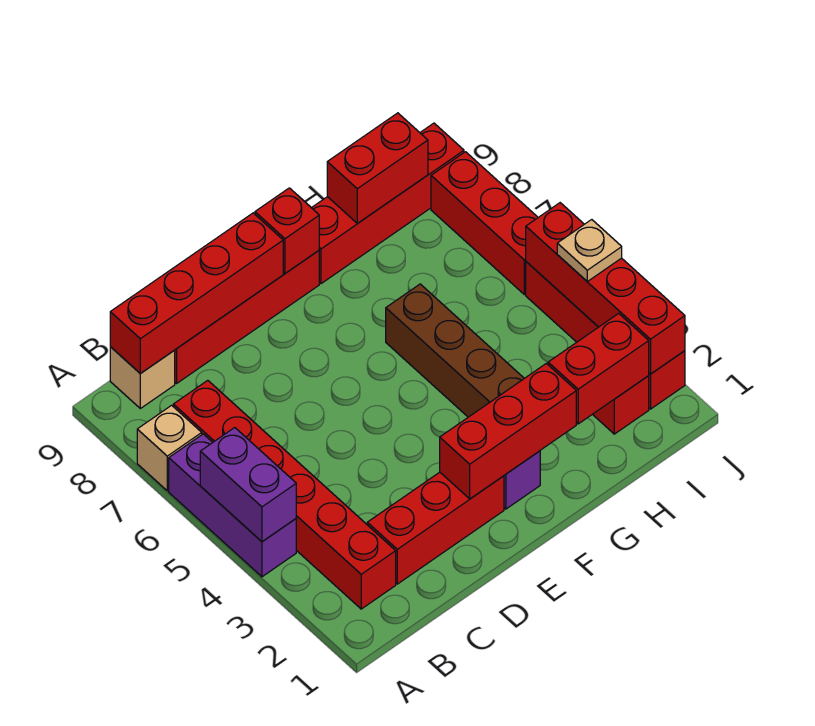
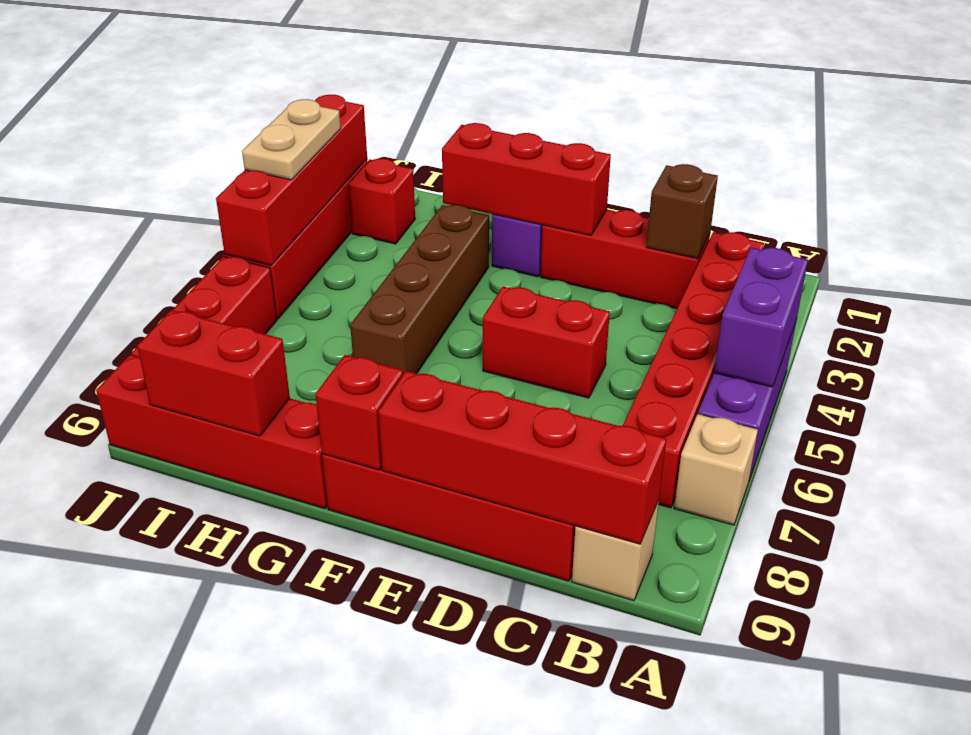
none -> brown 1x1 brick [646,164,718,259]
red 1x2 brick [548,313,649,424] -> red 1x2 brick moved to [483,287,610,398]
tan 1x1 plate [557,220,622,281] -> tan 1x2 plate [242,99,341,180]

